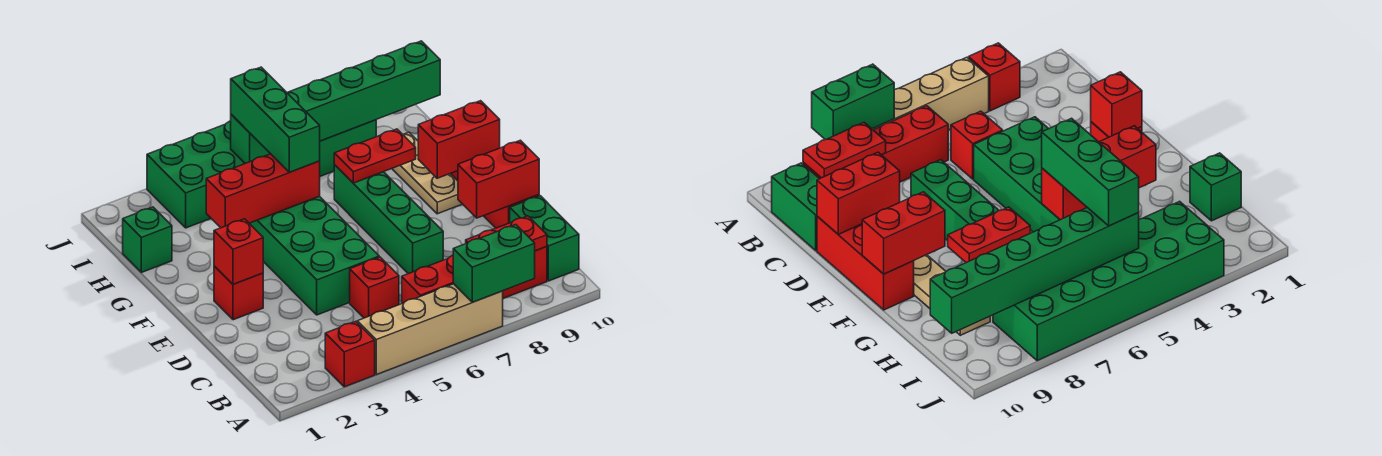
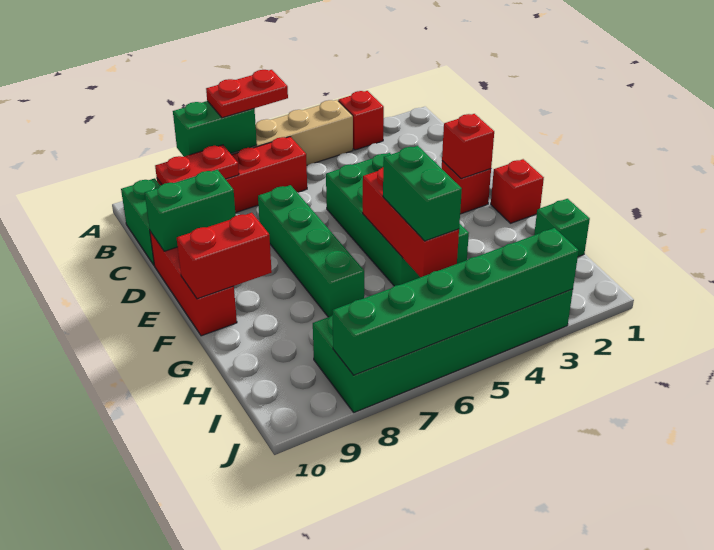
red 1x1 brick [350,257,399,318] -> red 1x1 brick moved to [491,159,544,223]
red 1x2 brick [458,140,539,218] -> green 1x2 brick [145,170,236,251]
tan 1x3 plate [392,132,462,214] -> none
red 1x3 brick [206,154,320,228] -> red 1x3 brick turned to [363,168,459,277]
green 1x3 brick [231,67,320,172] -> green 1x2 brick [383,146,462,241]
red 1x2 plate [334,129,416,183] -> red 1x2 plate moved to [206,70,288,118]
green 1x6 brick [231,41,440,163] -> green 1x6 brick moved to [332,228,579,375]

